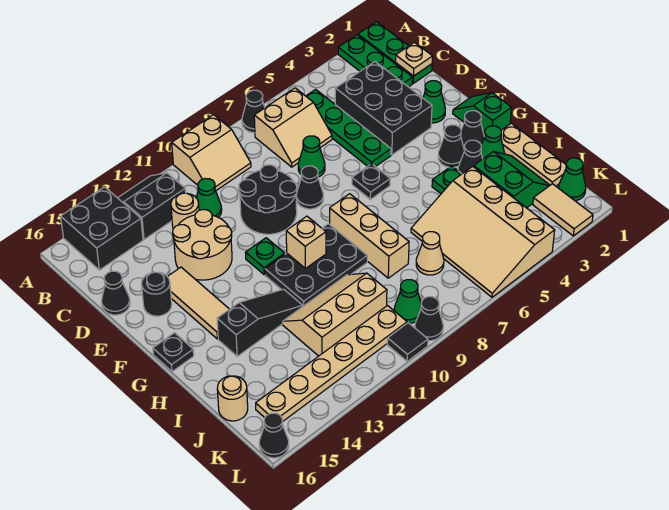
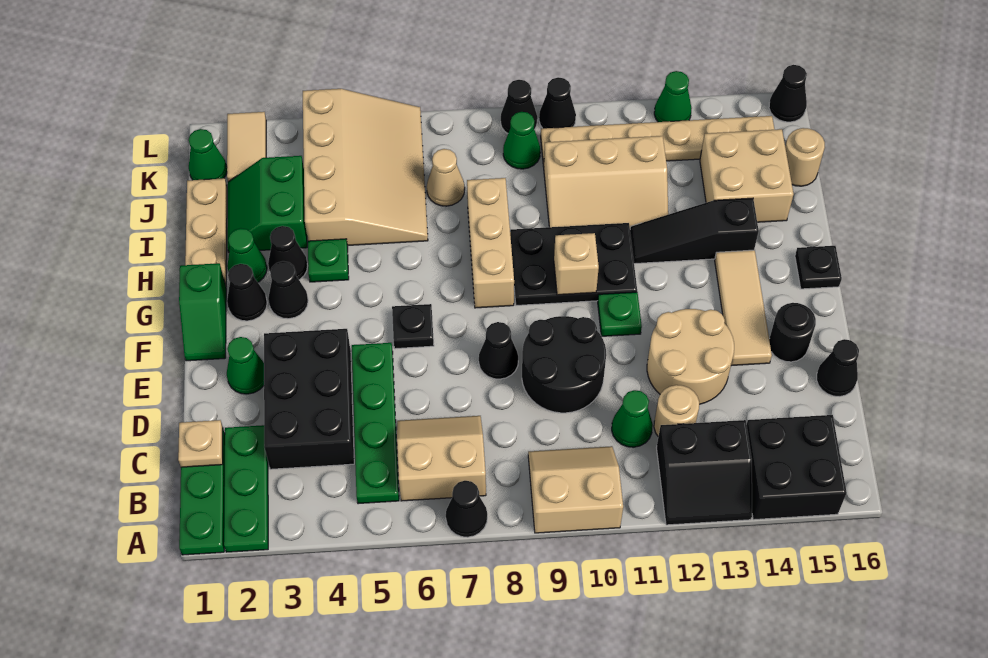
green 1x1 cone [298,136,325,177] -> green 1x1 cone moved to [654,71,692,122]
none -> tan 2x2 brick [700,129,794,222]
black 1x1 tile [387,323,428,361] -> black 1x1 cone [539,77,576,128]

